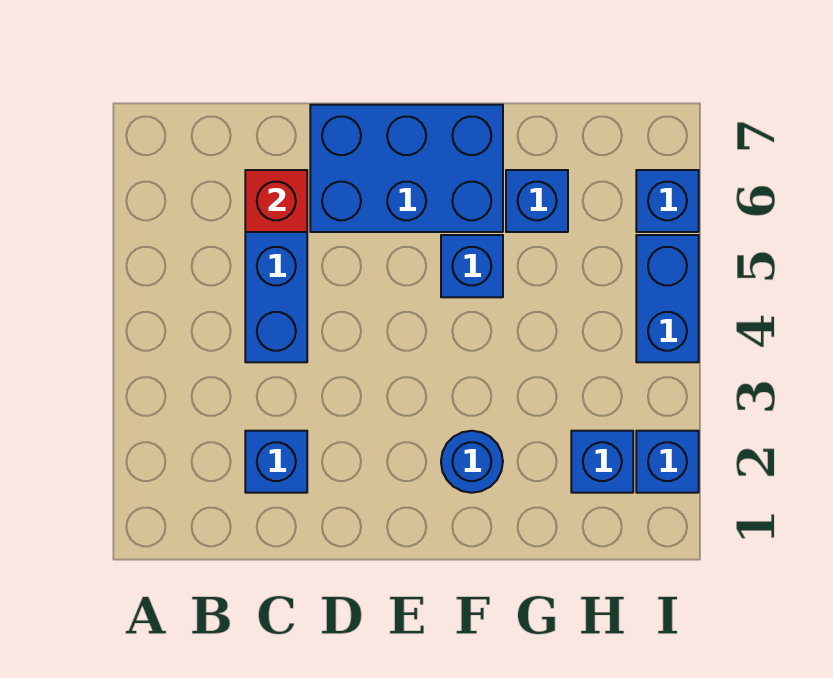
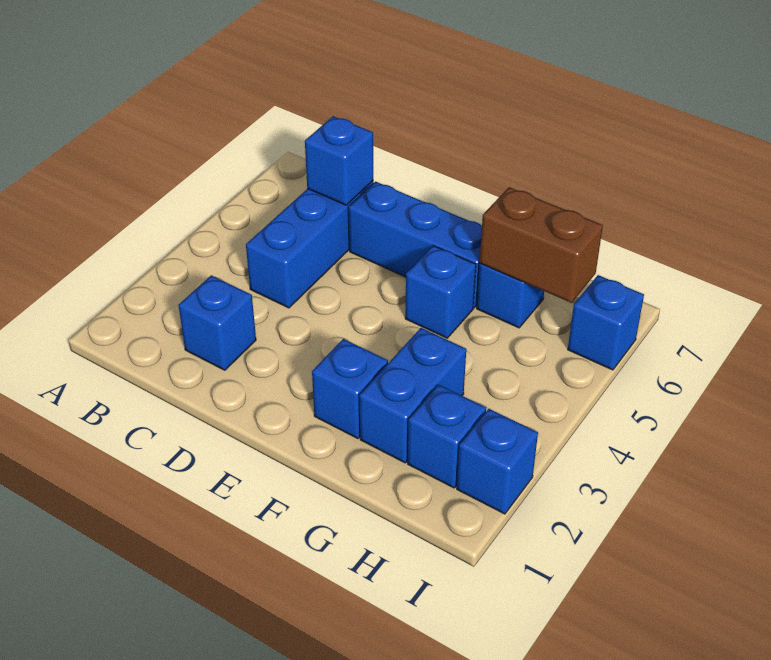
red 1x1 brick [245,170,307,232] -> blue 1x1 brick [305,116,373,205]
blue 2x3 brick [310,105,503,232] -> blue 1x3 brick [348,182,482,308]
blue 1x1 round brick [441,431,503,493] -> blue 1x1 brick [312,339,388,439]
none -> brown 1x2 brick [480,187,603,303]
blue 1x2 brick [636,235,699,362] -> blue 1x2 brick moved to [359,328,466,463]

